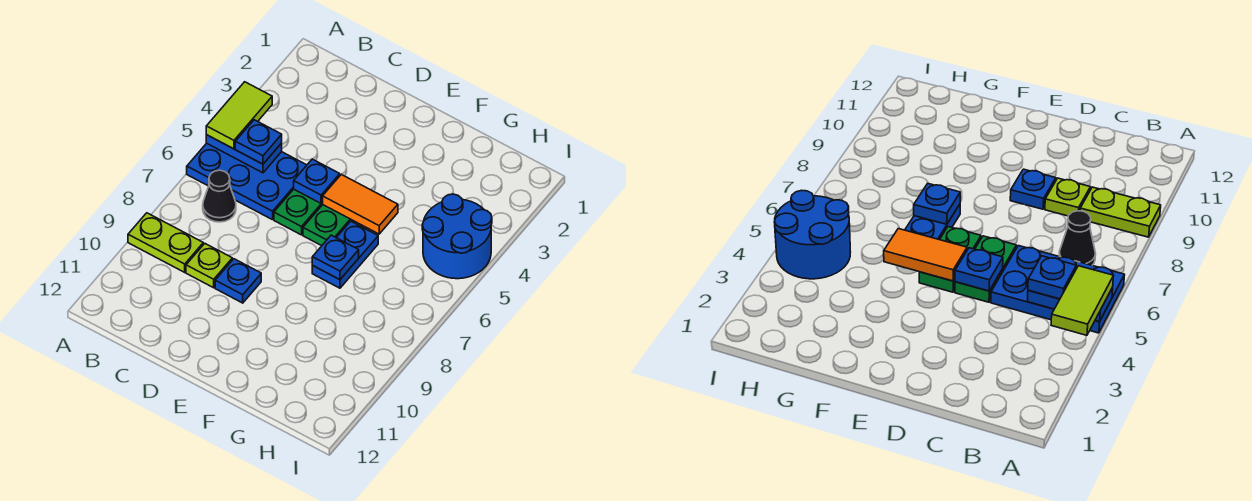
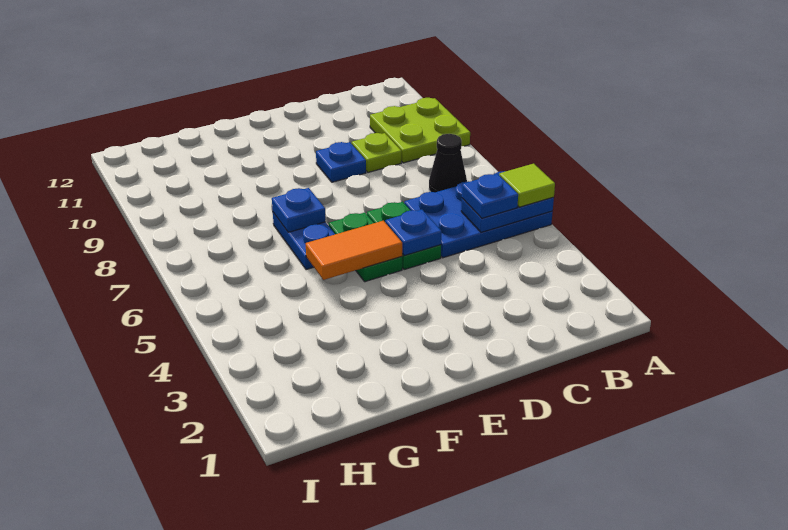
lime 1x2 tile [206,82,272,149] -> lime 1x1 tile [499,164,555,207]
lime 1x2 plate [128,213,203,272] -> lime 2x2 plate [370,98,470,163]
blue 2x2 round brick [422,194,492,279] -> none

